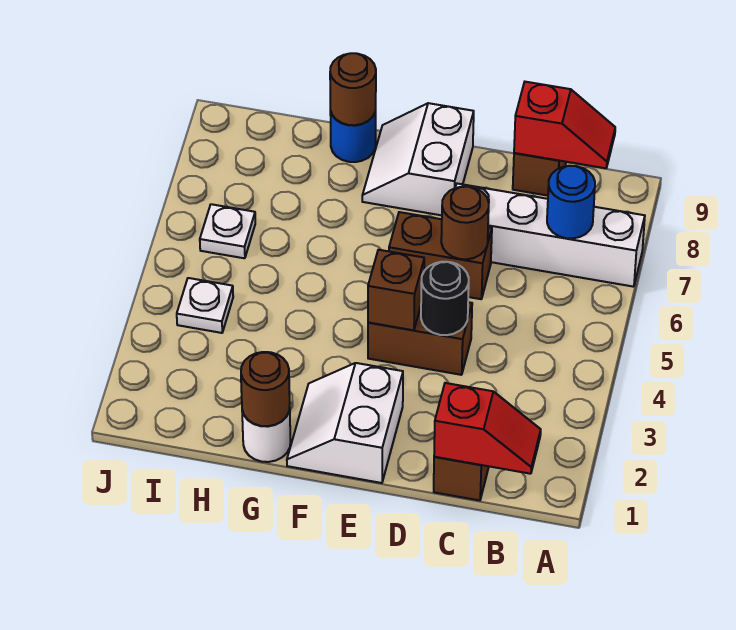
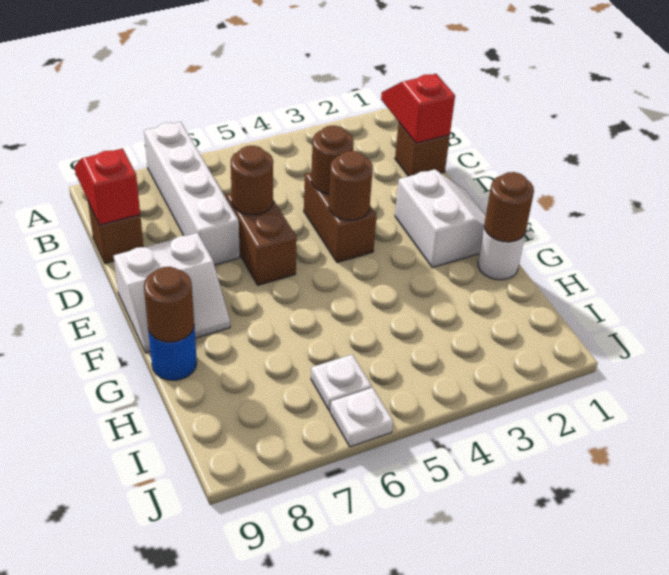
blue 1x1 round brick [547,166,595,239] -> none
black 1x1 round brick [421,262,469,335] -> brown 1x1 round brick [311,126,354,194]
white 2x2 slope [287,363,403,483] -> white 2x2 slope turned to [395,169,486,268]
brown 1x1 brick [368,250,424,330] -> brown 1x1 round brick [329,151,373,220]
white 1x1 plate [177,278,233,333] -> white 1x1 plate moved to [330,388,393,447]

